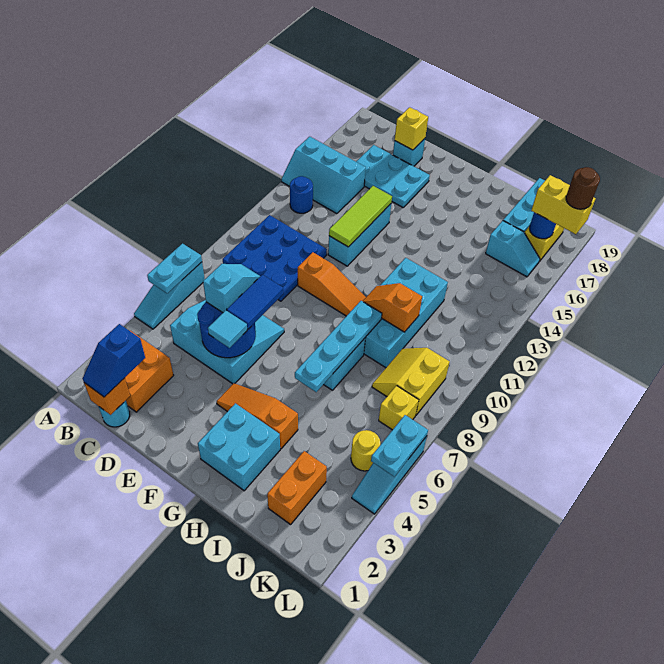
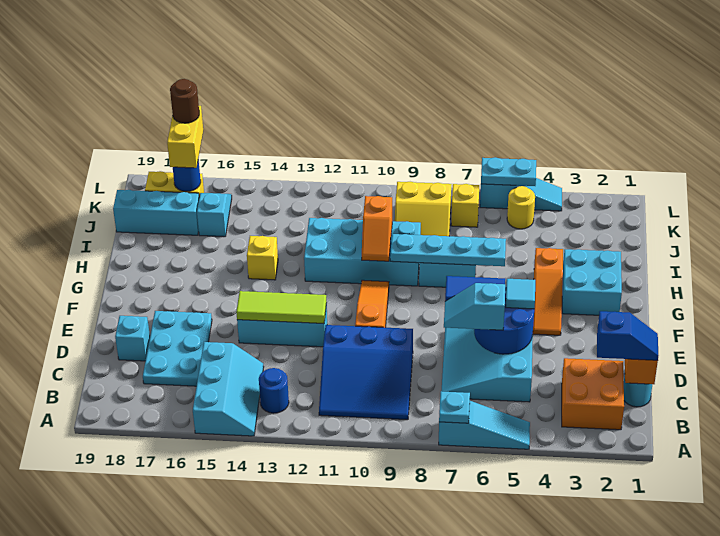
cyan 1x2 plate [147,244,202,293] -> cyan 1x1 plate [439,391,470,423]
blue 3x3 plate [223,215,327,301] -> blue 3x3 slope [319,325,413,420]
yellow 1x1 brick [395,107,428,150] -> yellow 1x1 brick moved to [247,236,278,280]
orange 1x2 brick [267,451,327,524] -> none

